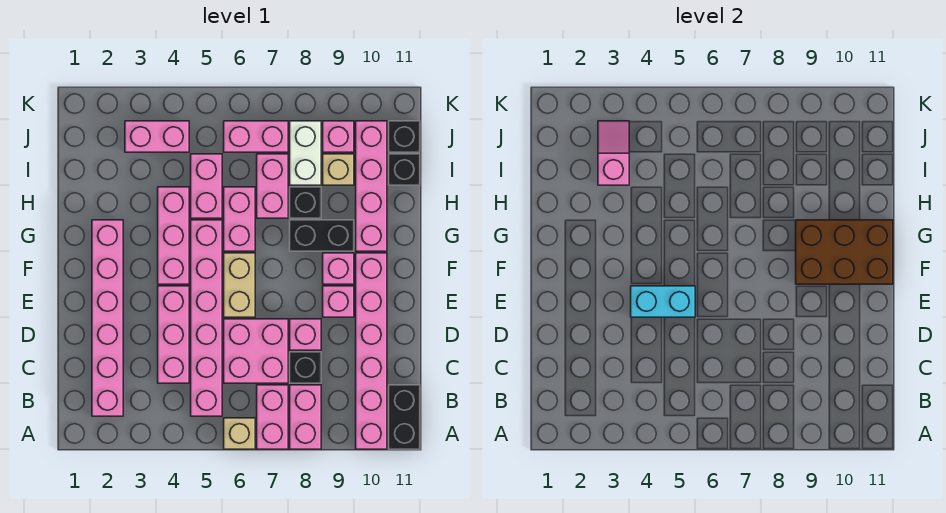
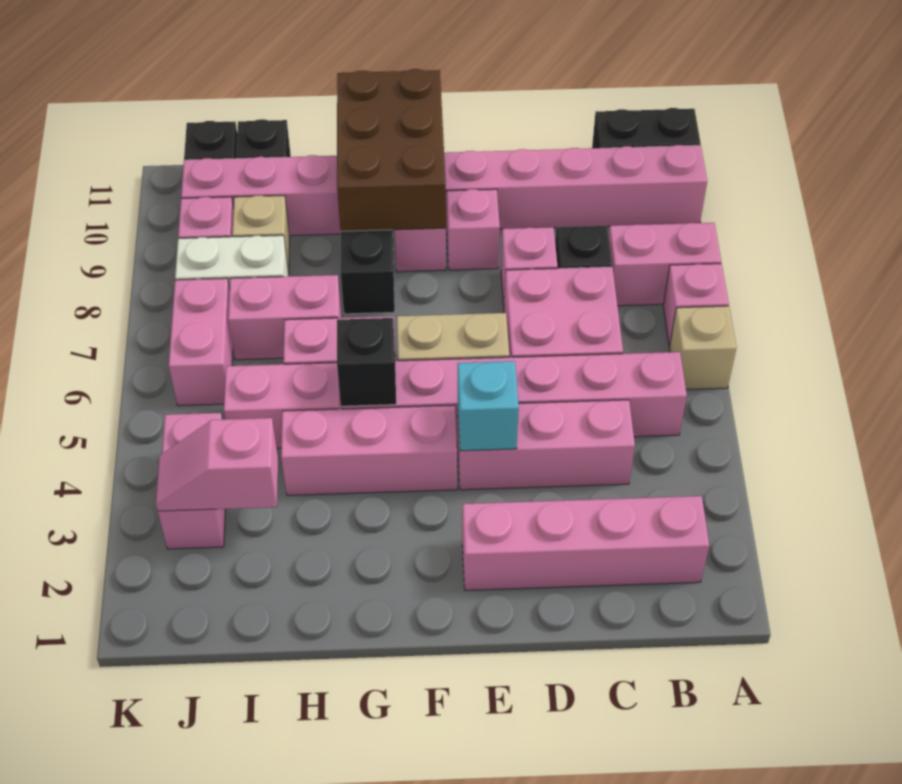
pink 1x2 brick [257,385,288,449] -> pink 1x1 brick [663,264,729,346]
pink 1x6 brick [92,220,123,416] -> pink 1x4 brick [462,496,709,590]
cyan 1x2 brick [631,286,695,317] -> cyan 1x1 brick [458,361,519,451]
black 1x1 brick [290,187,321,218] -> black 1x1 brick moved to [337,318,396,406]

